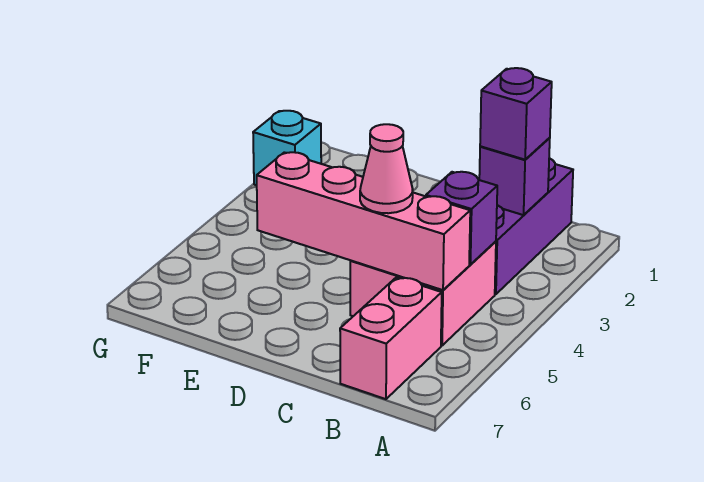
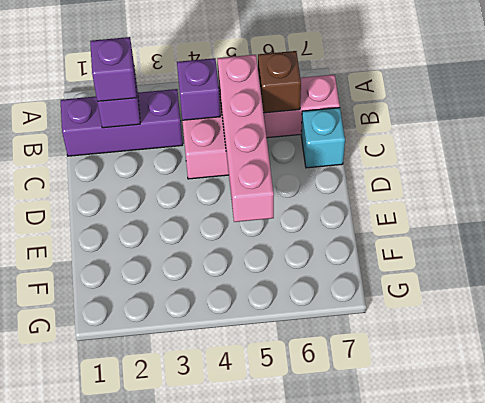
none -> brown 1x1 brick [258,51,301,113]
pink 1x1 cone [360,124,413,213] -> none
cyan 1x1 brick [253,111,321,185] -> cyan 1x1 brick moved to [301,108,345,168]

